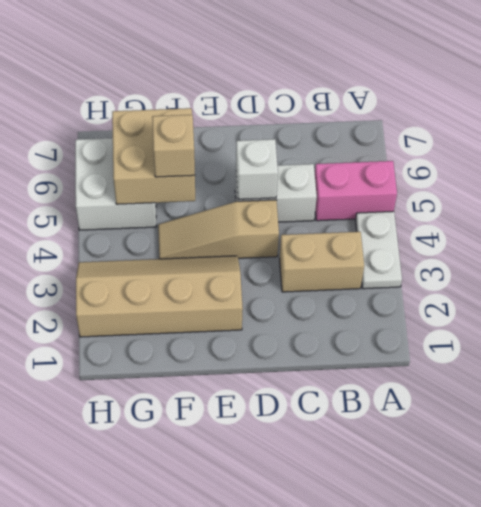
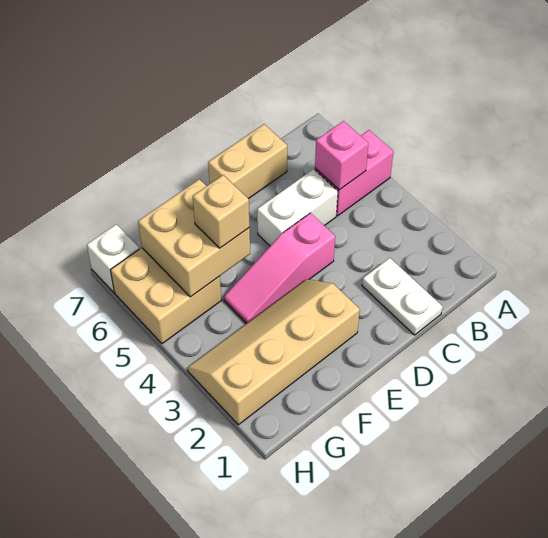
white 1x2 plate [355,211,402,289] -> white 1x2 plate moved to [362,258,443,335]
tan 1x2 brick [279,232,364,292] -> tan 1x2 brick moved to [208,124,287,199]
none -> pink 1x1 brick [315,121,369,190]
tan 1x3 slope [158,200,279,259] -> pink 1x3 slope [224,213,335,324]
white 1x1 brick [236,139,278,199] -> white 1x1 brick moved to [87,224,139,293]
white 2x2 brick [75,138,157,230] -> tan 2x2 brick [111,248,221,344]

